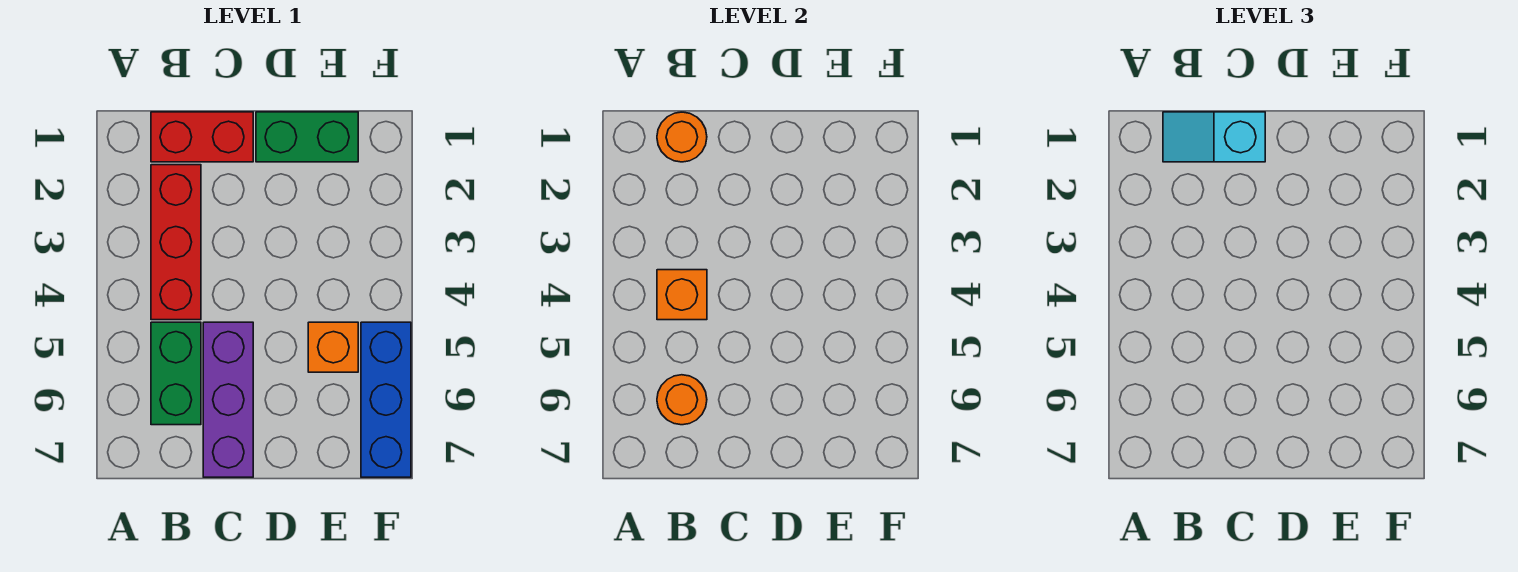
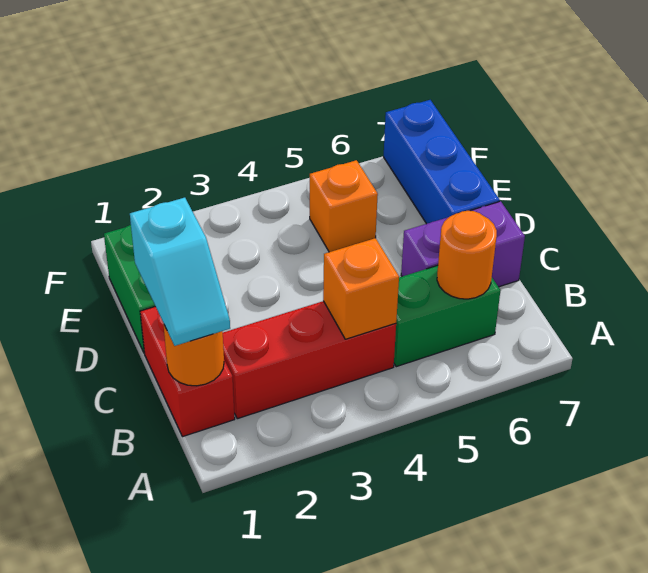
purple 1x3 brick [203,322,253,477] -> purple 1x2 brick [401,201,525,287]
blue 1x3 brick [361,322,411,477] -> blue 1x3 brick turned to [384,100,500,224]

